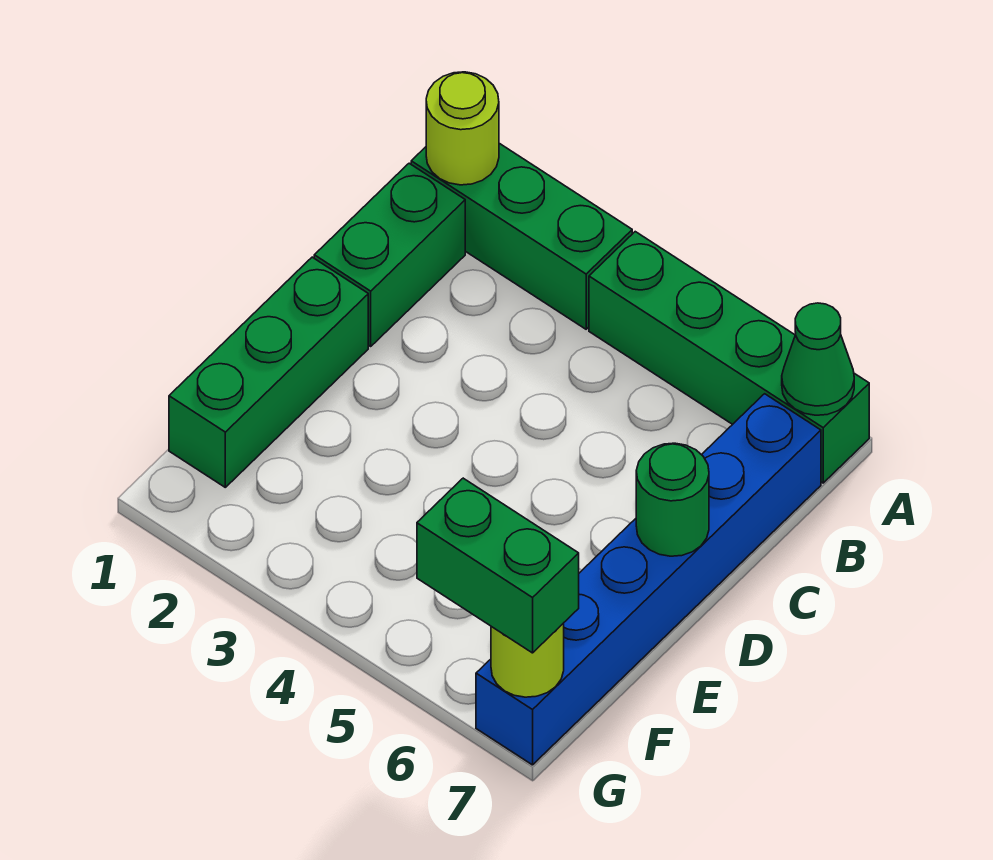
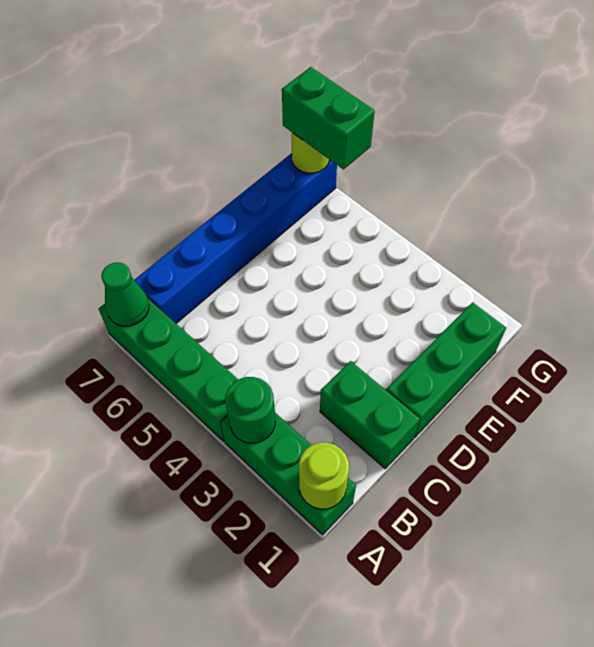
green 1x2 brick [314,163,465,346] -> green 1x2 brick turned to [320,361,420,469]
green 1x1 round brick [636,443,709,556] -> green 1x1 round brick moved to [225,377,275,443]

